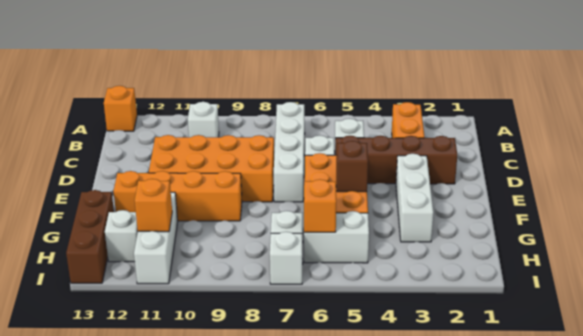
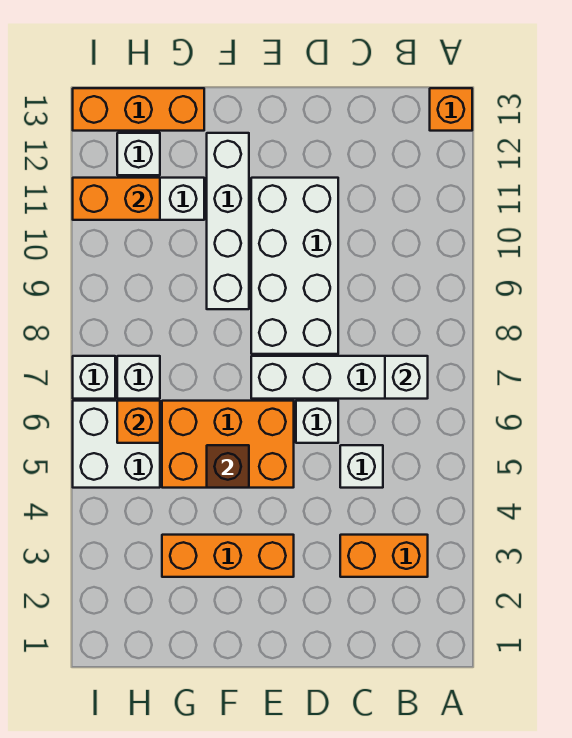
white 1x1 brick [188,102,219,137] -> white 1x1 brick moved to [385,356,428,399]
brown 1x4 brick [335,136,457,184] -> none
orange 2x4 brick [149,135,274,202] -> white 2x4 brick [251,178,338,354]
white 1x3 brick [396,154,433,242] -> orange 1x3 brick [162,535,294,577]
orange 1x4 brick [113,171,242,221] -> white 1x4 brick [207,133,249,309]
brown 1x3 brick [66,190,114,283] -> orange 1x3 brick [73,88,204,131]
white 1x2 brick [304,211,369,263] -> white 2x2 brick [73,401,160,488]
orange 1x1 brick [135,179,172,232] -> orange 1x2 brick [73,178,160,220]

